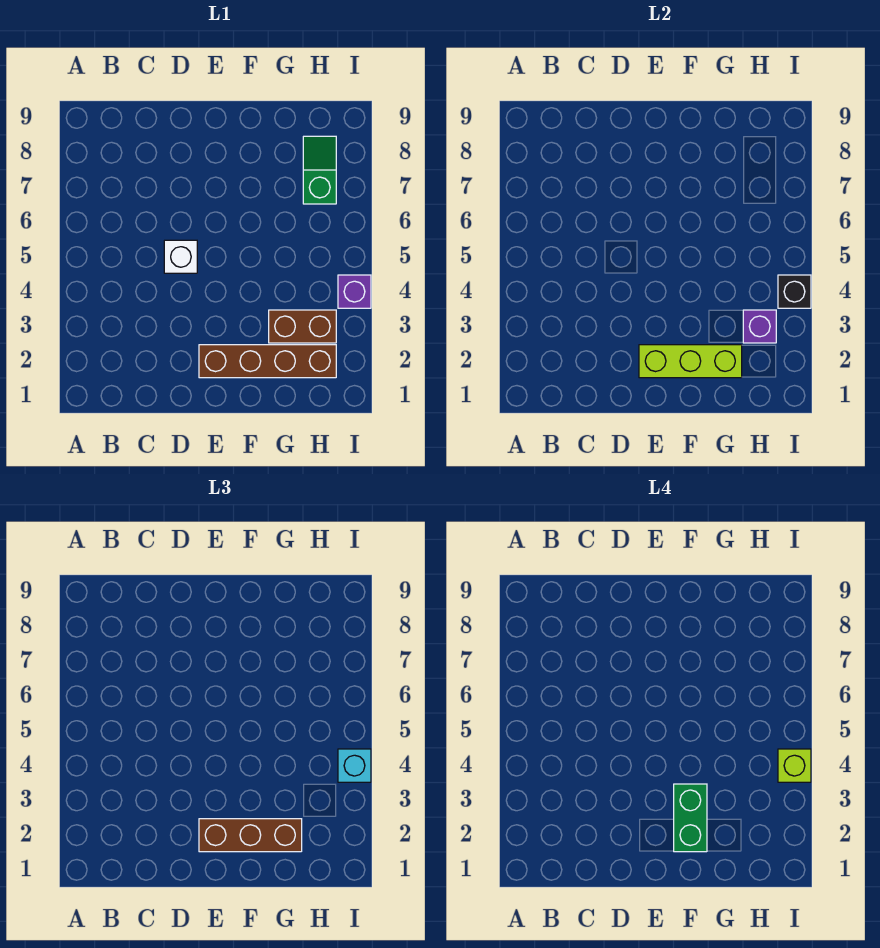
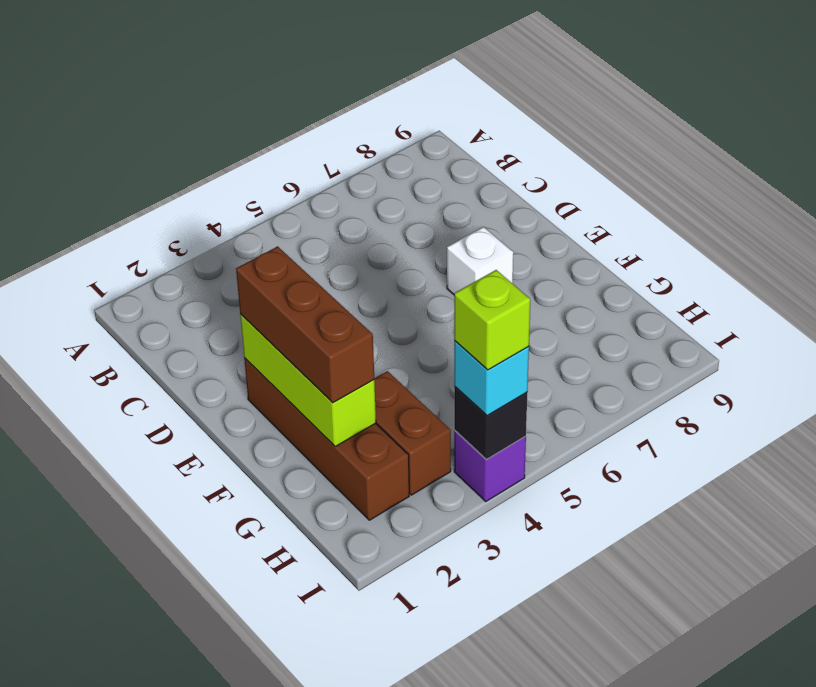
white 1x1 brick [164,240,197,273] -> white 1x1 brick moved to [447,227,513,294]
green 1x2 brick [674,784,707,852] -> none
purple 1x1 brick [743,310,776,343] -> none
green 1x2 slope [303,136,336,204] -> none

